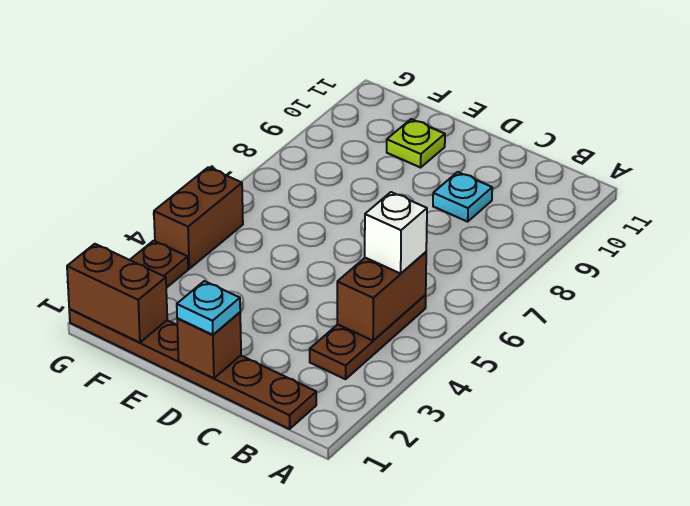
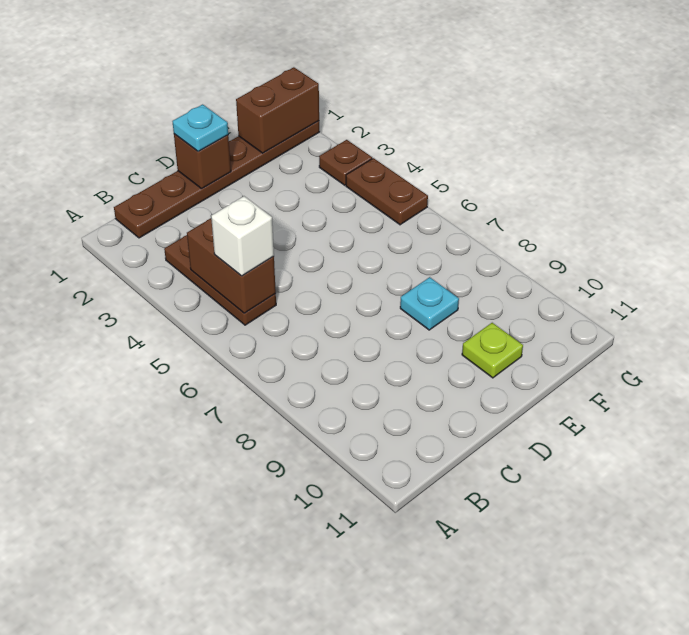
cyan 1x1 plate [433,172,492,222] -> cyan 1x1 plate moved to [400,277,459,330]
brown 1x2 brick [154,167,243,269] -> brown 1x2 plate [346,158,428,225]

